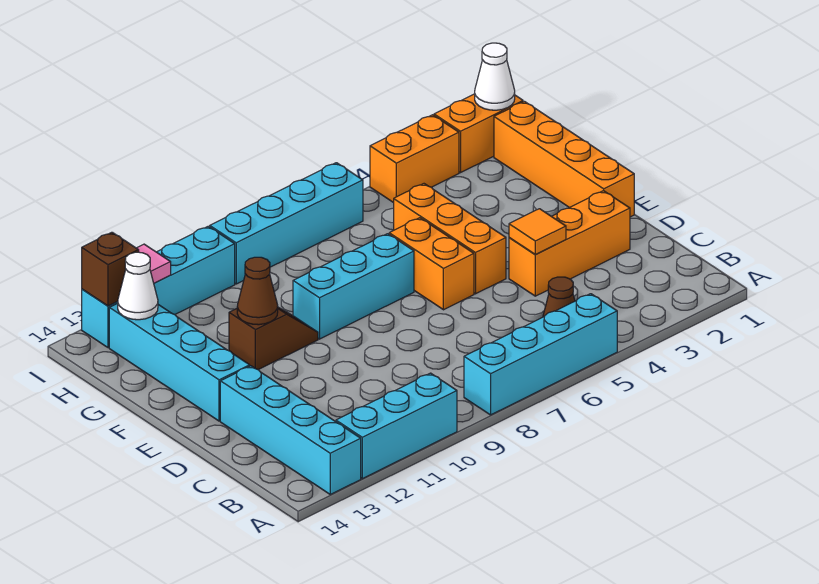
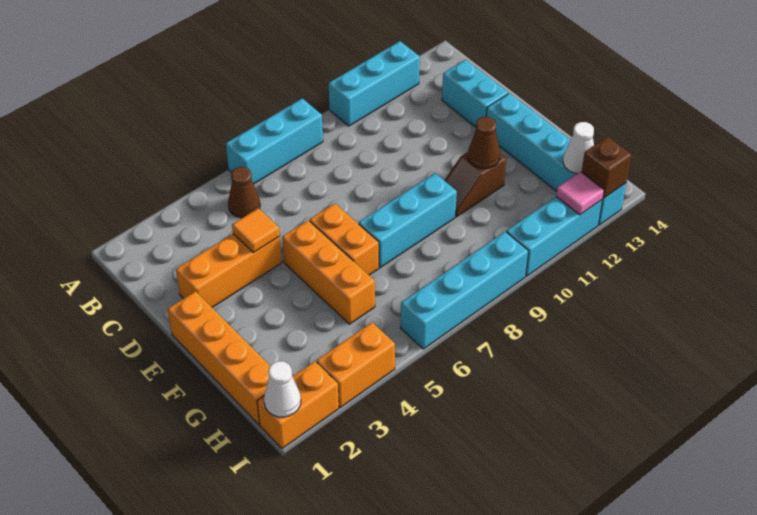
cyan 1x4 brick [464,294,617,415] -> cyan 1x3 brick [226,98,323,184]
cyan 1x4 brick [220,366,361,494] -> cyan 1x2 brick [442,60,508,127]

